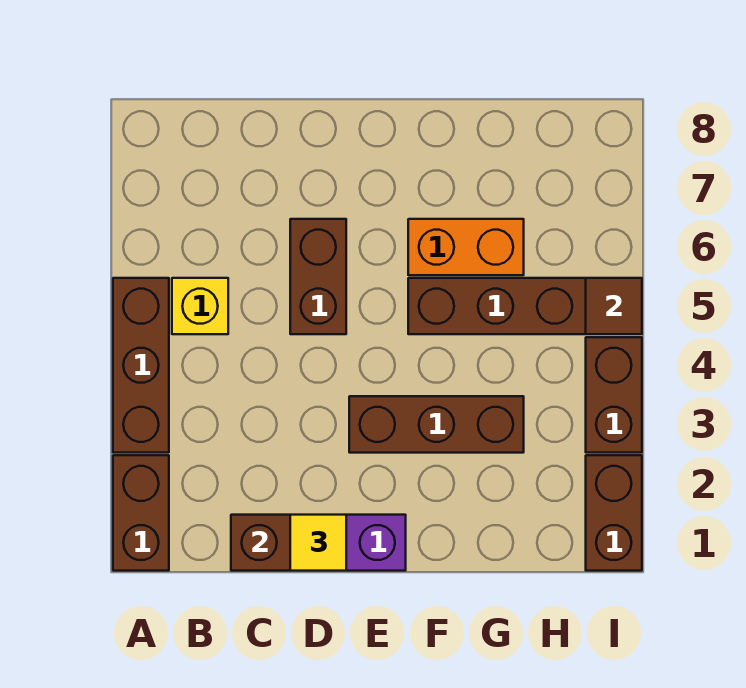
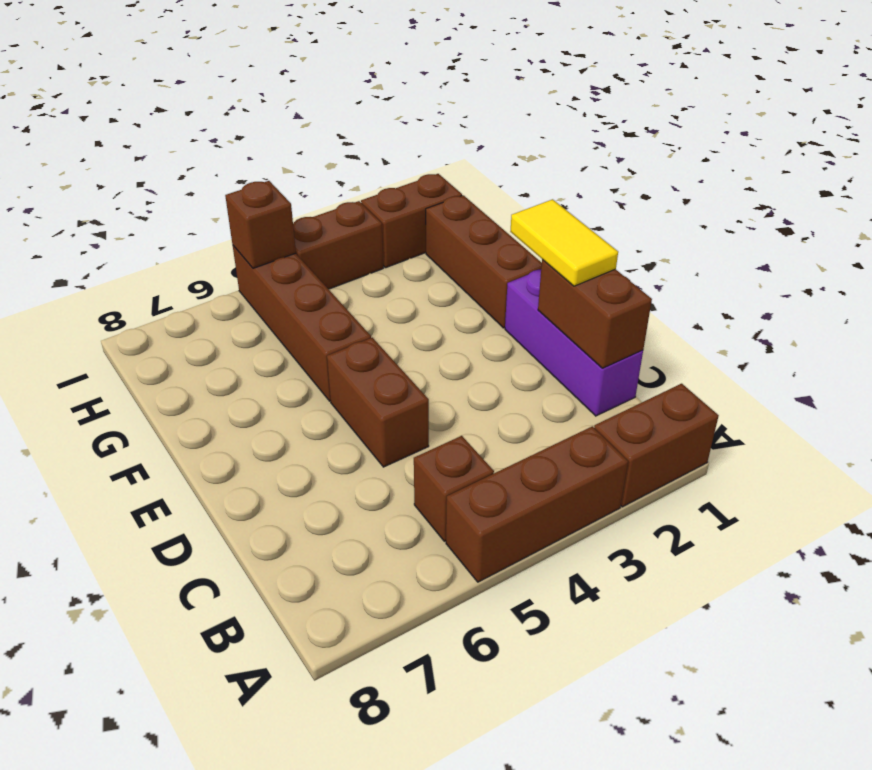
yellow 1x1 brick [172,278,228,334] -> brown 1x1 brick [414,436,494,541]
yellow 1x1 tile [290,515,346,571] -> yellow 1x2 tile [510,199,618,286]
brown 1x2 brick [290,219,346,334] -> brown 1x2 brick turned to [327,338,429,467]
brown 1x3 brick [349,396,524,453] -> brown 1x3 brick moved to [426,195,542,328]
orange 1x2 brick [408,219,524,275] -> none
brown 1x1 tile [586,278,642,334] -> brown 1x1 brick [225,181,296,268]

